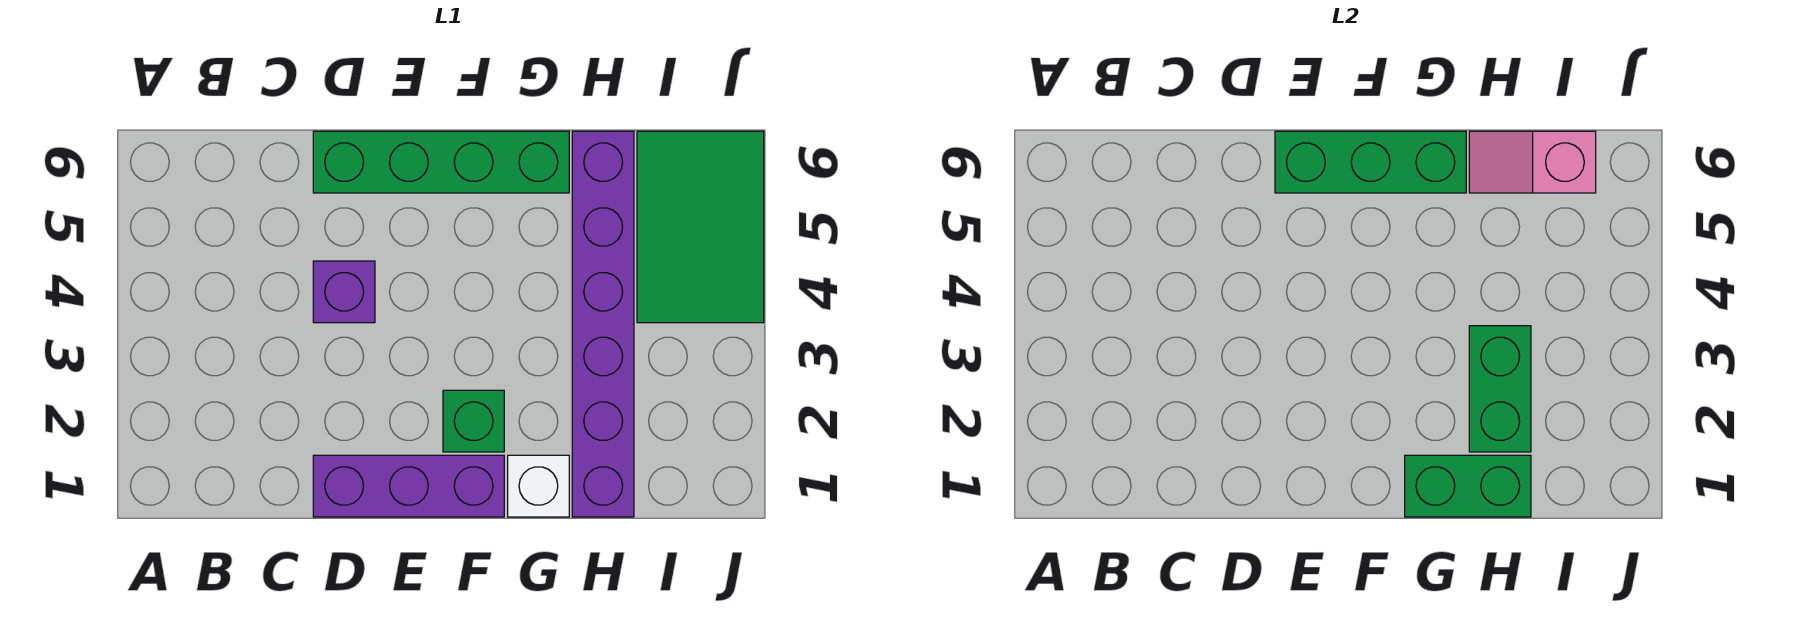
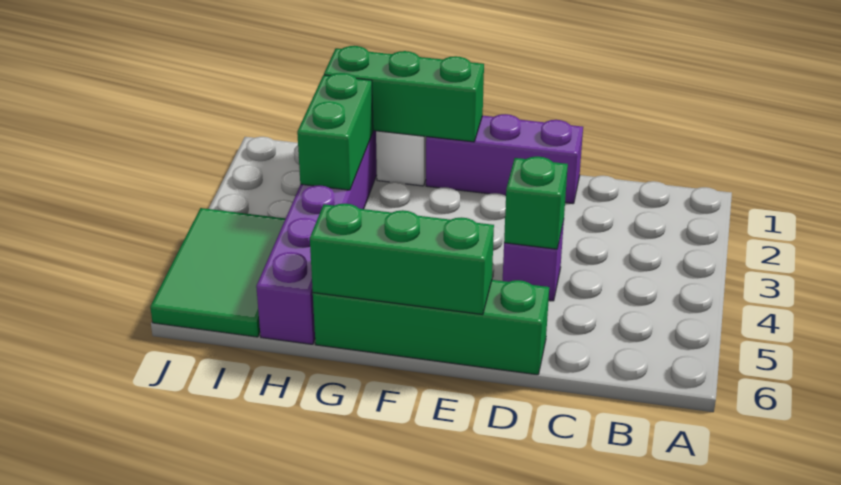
green 1x1 brick [443,390,504,452] -> green 1x1 brick moved to [504,156,568,249]
green 1x2 brick [1405,455,1531,517] -> green 1x3 brick [324,46,484,142]
pink 1x2 slope [1469,131,1596,193] -> none

